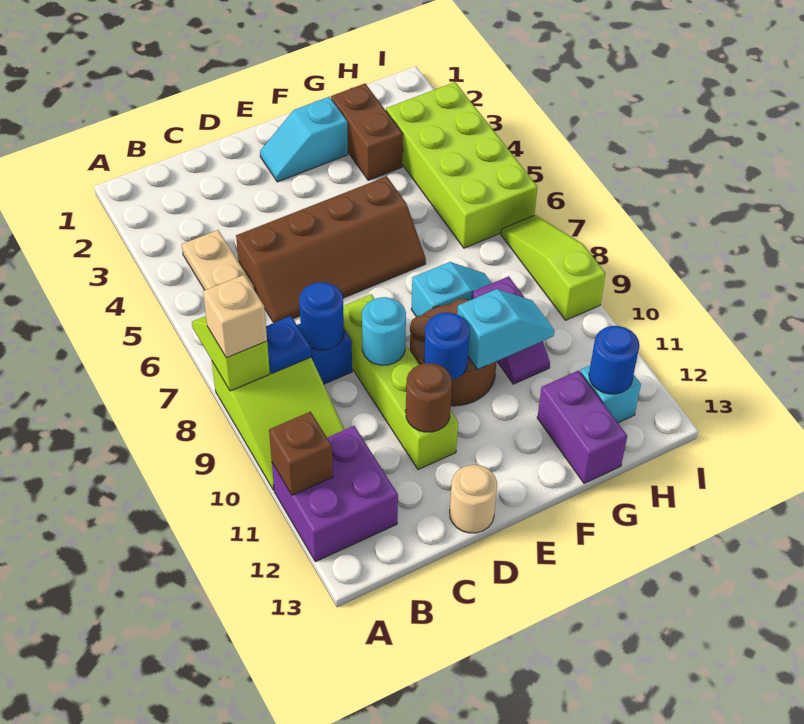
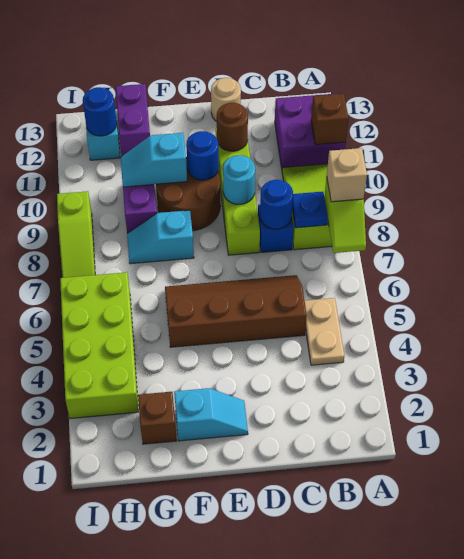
brown 1x2 brick [331,84,403,180] -> brown 1x1 brick [138,392,177,444]

